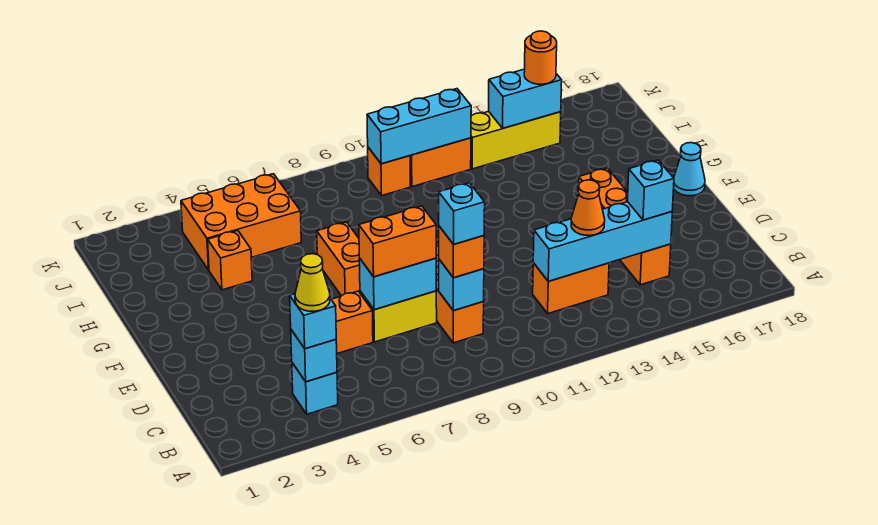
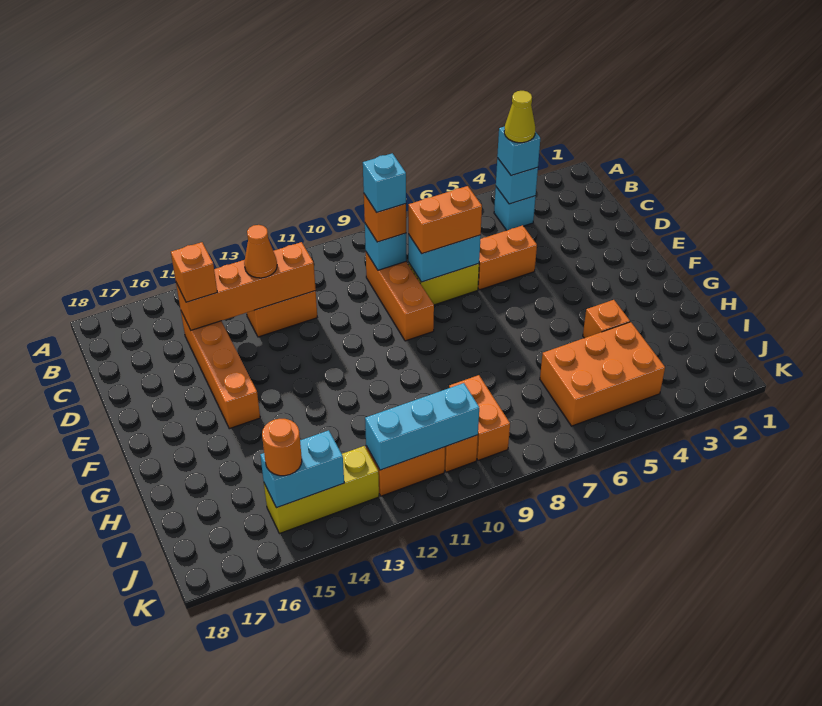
cyan 1x4 brick [533,202,672,281] -> orange 1x4 brick [176,242,316,330]
cyan 1x1 brick [628,160,674,220] -> orange 1x1 brick [171,242,217,302]
orange 1x2 brick [317,222,360,296] -> orange 1x2 brick moved to [449,375,510,460]
cyan 1x1 cone [674,143,705,196] -> none

